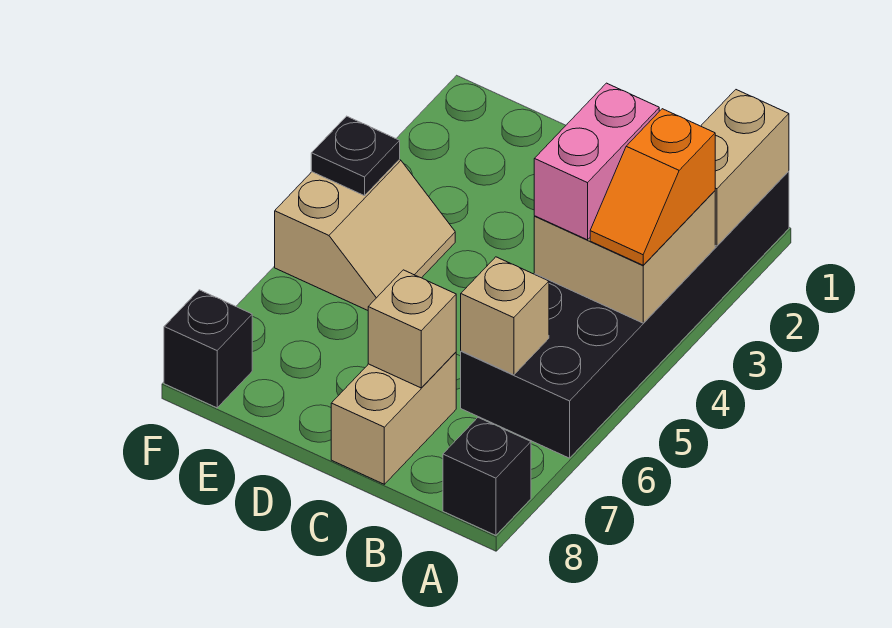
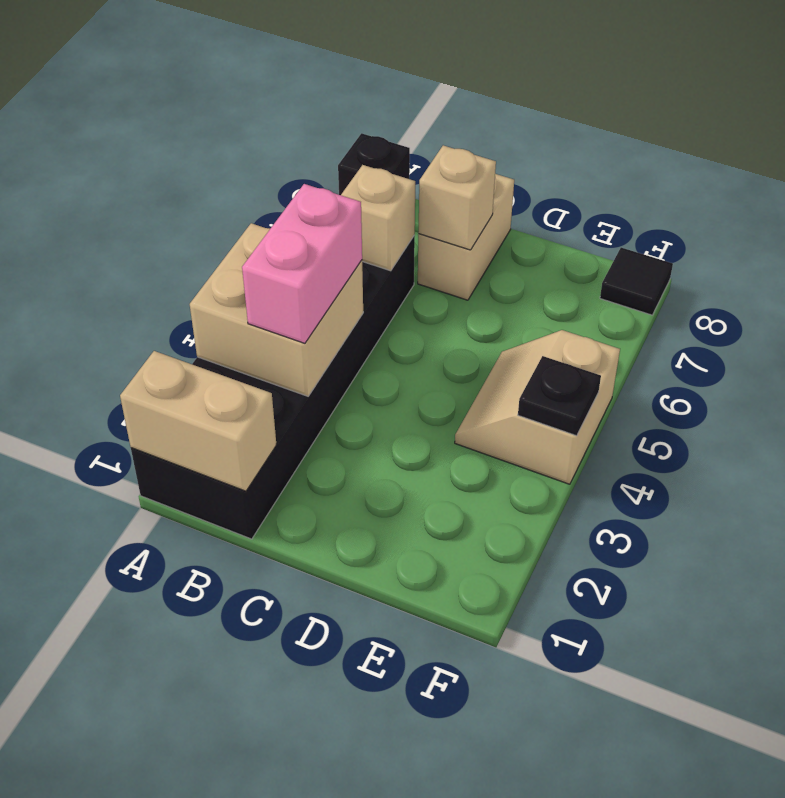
tan 1x2 brick [701,90,789,246] -> tan 1x2 brick turned to [120,351,276,491]
orange 1x2 slope [590,109,715,265] -> none
black 1x1 brick [164,290,252,408] -> black 1x1 tile [600,248,673,315]

